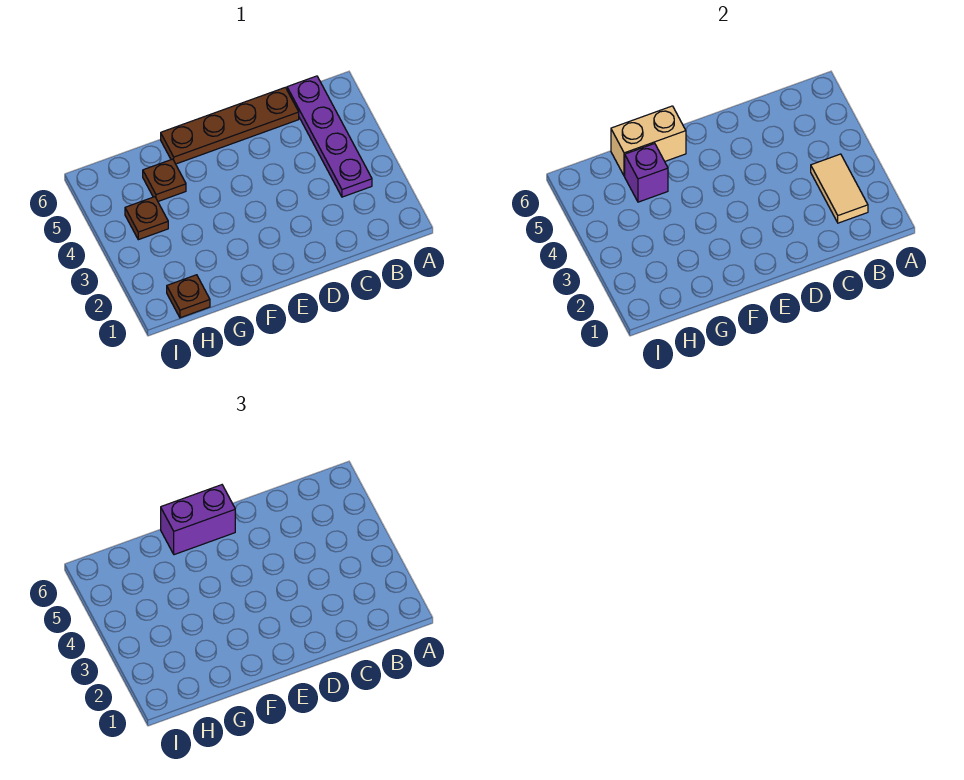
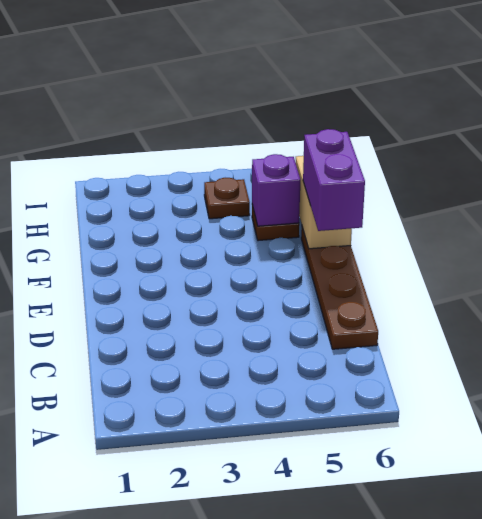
tan 1x2 tile [811,154,868,223] -> none
purple 1x4 plate [287,76,372,197] -> none
brown 1x1 plate [167,275,210,318] -> none

